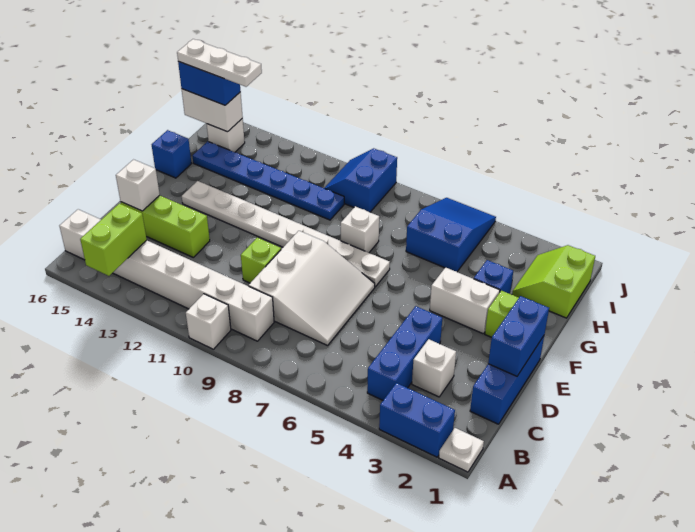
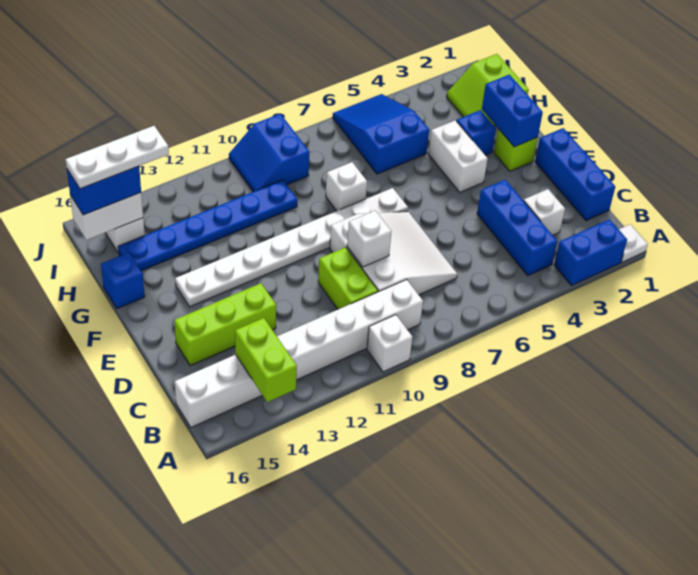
blue 1x2 brick [488,296,549,376] -> blue 1x2 brick moved to [482,74,543,147]
lime 1x1 brick [241,238,281,283] -> lime 1x2 brick [318,247,378,309]
white 1x1 brick [116,160,160,211] -> white 1x1 brick moved to [347,211,392,267]
white 1x2 brick [430,267,500,334] -> white 1x2 brick turned to [428,120,488,192]

